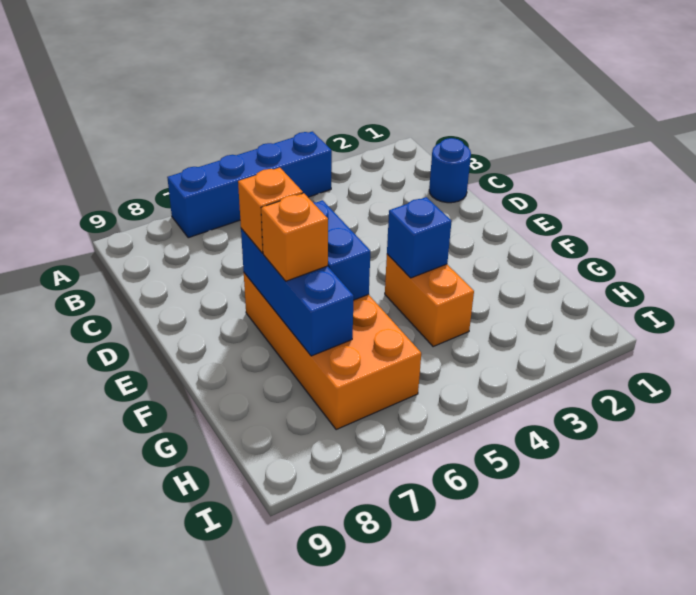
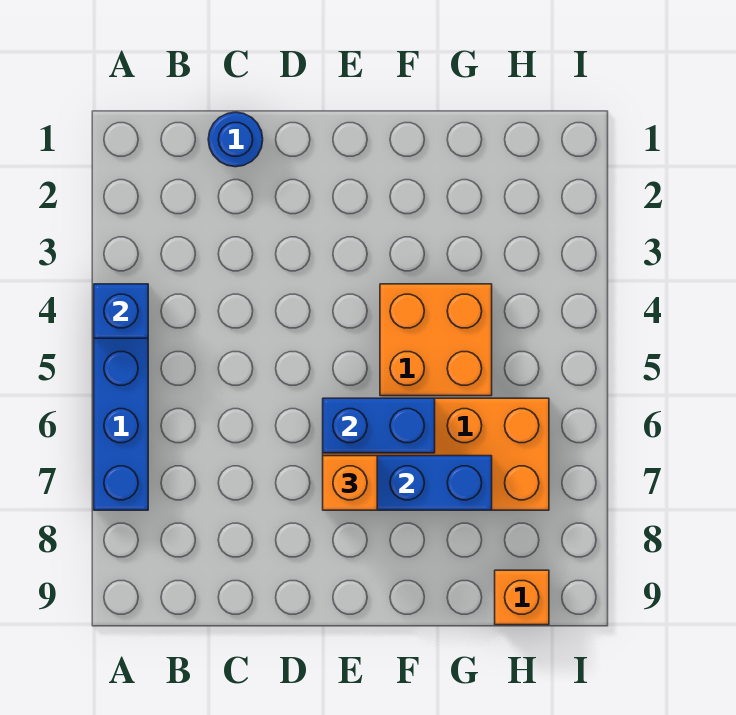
orange 1x2 brick [385,254,474,347] -> orange 2x2 brick [380,284,492,396]
blue 1x1 brick [387,197,452,278] -> blue 1x1 brick moved to [94,284,148,338]
orange 1x1 brick [261,193,328,281] -> orange 1x1 brick moved to [495,570,549,625]

